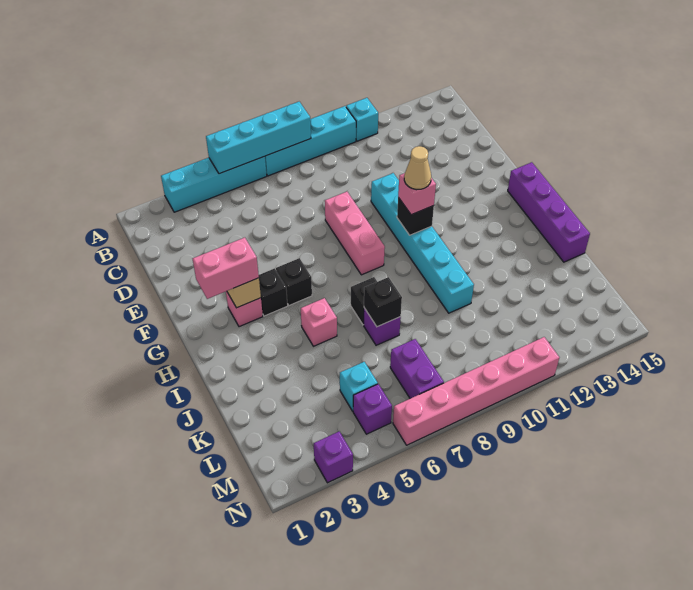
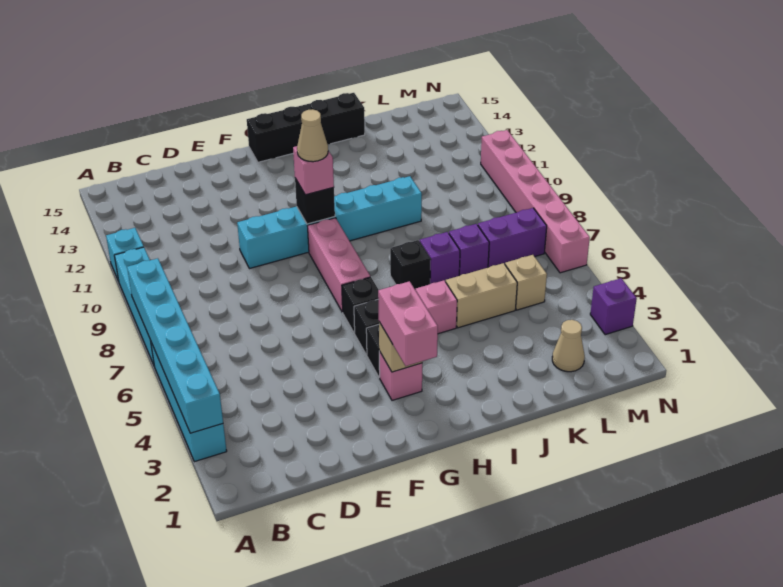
cyan 1x4 brick [206,102,311,174] -> cyan 1x6 brick [127,258,223,433]
pink 1x3 brick [325,192,385,275] -> pink 1x3 brick turned to [308,218,370,312]
purple 1x4 brick [508,162,590,262] -> black 1x4 brick [247,93,365,162]
none -> tan 1x2 brick [446,263,517,328]
black 1x1 brick [364,277,402,327] -> black 1x1 brick moved to [342,277,379,333]
none -> tan 1x1 cone [552,320,585,372]
cyan 1x1 brick [340,362,378,411] -> tan 1x1 brick [505,255,547,310]
purple 1x1 brick [353,384,392,434] -> purple 1x1 brick moved to [449,224,489,276]

